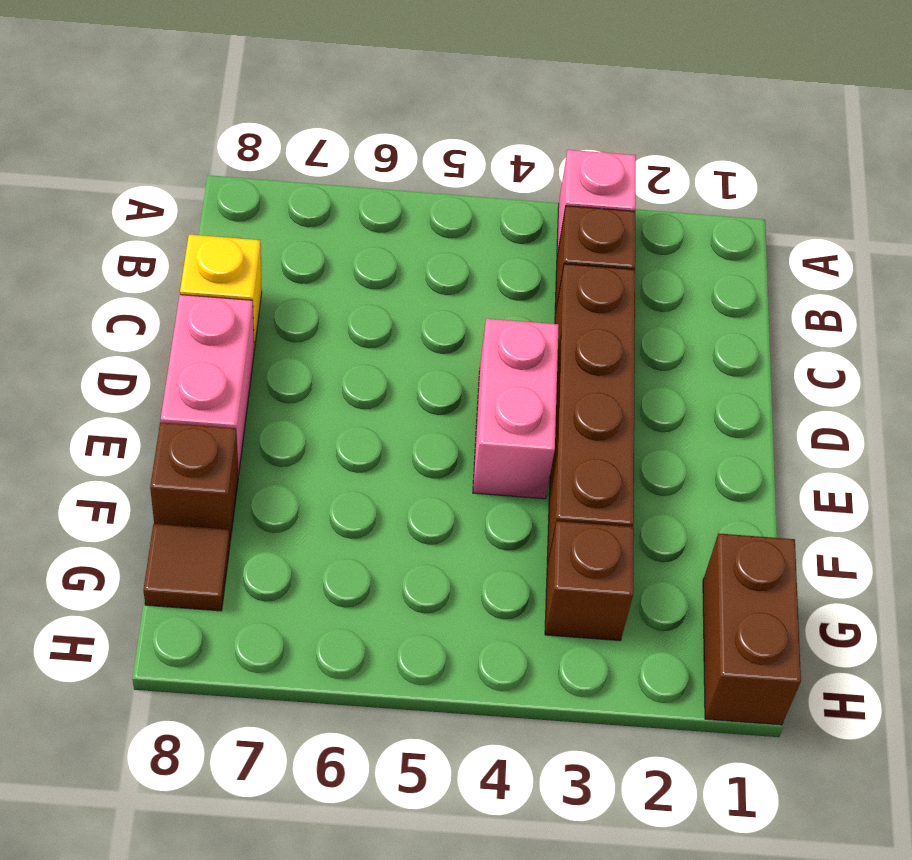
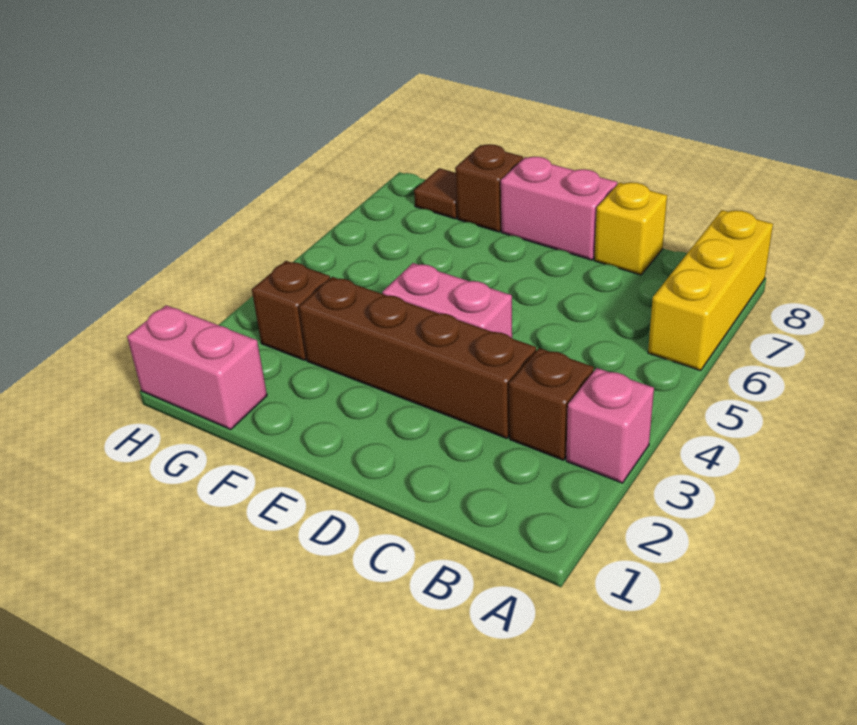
none -> yellow 1x3 brick [648,210,773,371]
brown 1x2 brick [703,533,801,725] -> pink 1x2 brick [127,305,267,430]

